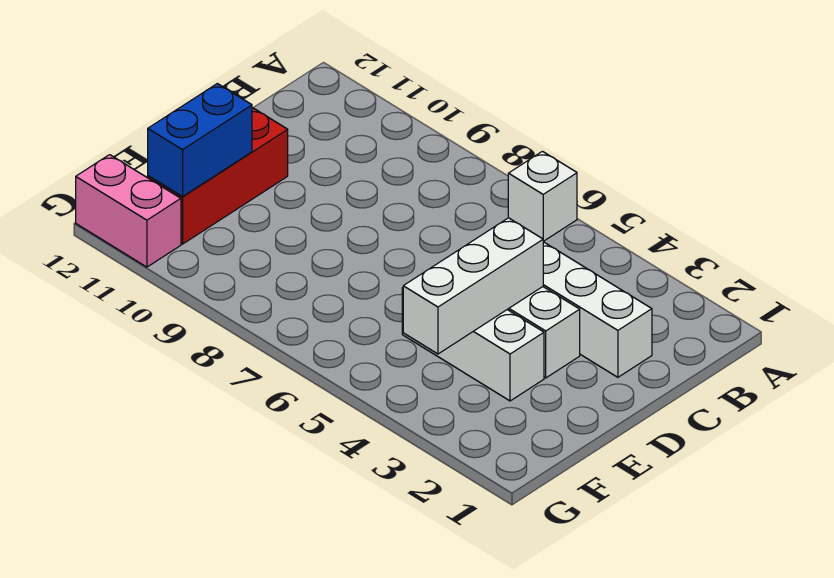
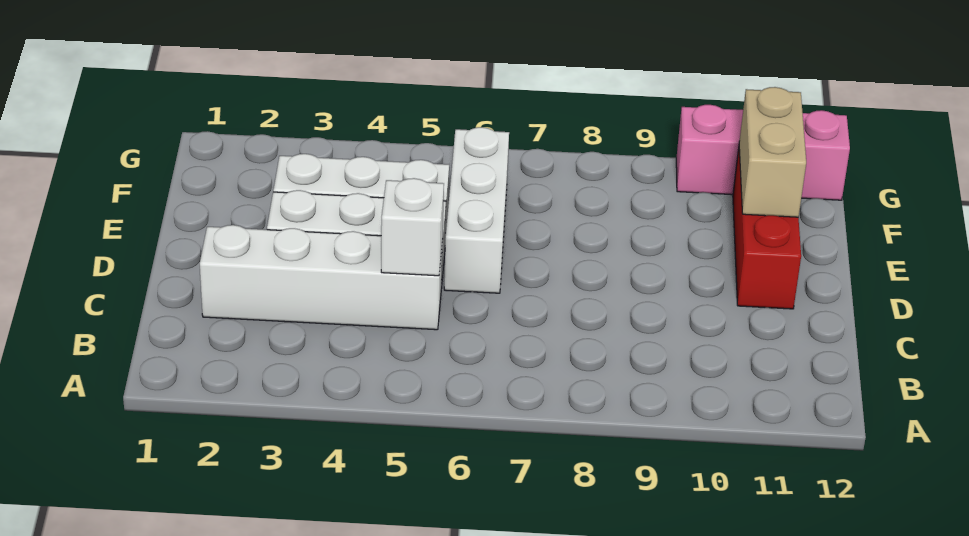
white 1x1 brick [508,151,577,241] -> white 1x1 brick moved to [381,178,444,276]
white 1x3 brick [403,218,543,354] -> white 1x3 brick moved to [444,127,509,293]
blue 1x2 brick [148,84,252,197] -> tan 1x2 brick [739,87,806,217]
pink 1x2 brick [76,155,181,267] -> pink 1x3 brick [676,105,850,200]

